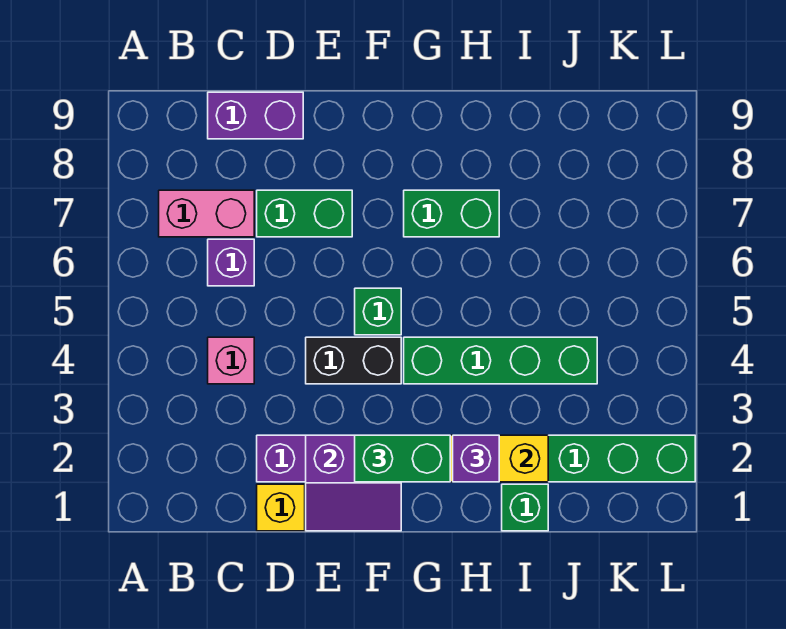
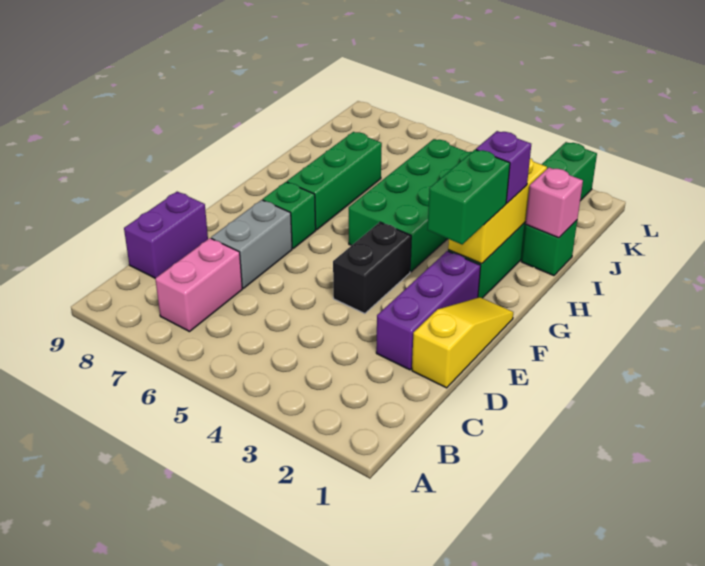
pink 1x1 brick [208,337,254,384] -> pink 1x1 brick moved to [525,168,583,238]
purple 1x1 brick [208,239,254,286] -> none
green 1x2 brick [257,190,352,237] -> grey 1x2 brick [211,200,292,288]
purple 2x2 slope [306,435,401,531] -> none
green 1x1 brick [355,288,401,335] -> green 1x1 brick moved to [263,182,316,248]
green 1x4 brick [404,337,597,384] -> green 2x4 brick [349,139,471,272]
green 1x2 brick [404,190,499,237] -> green 1x3 brick [287,132,382,230]

